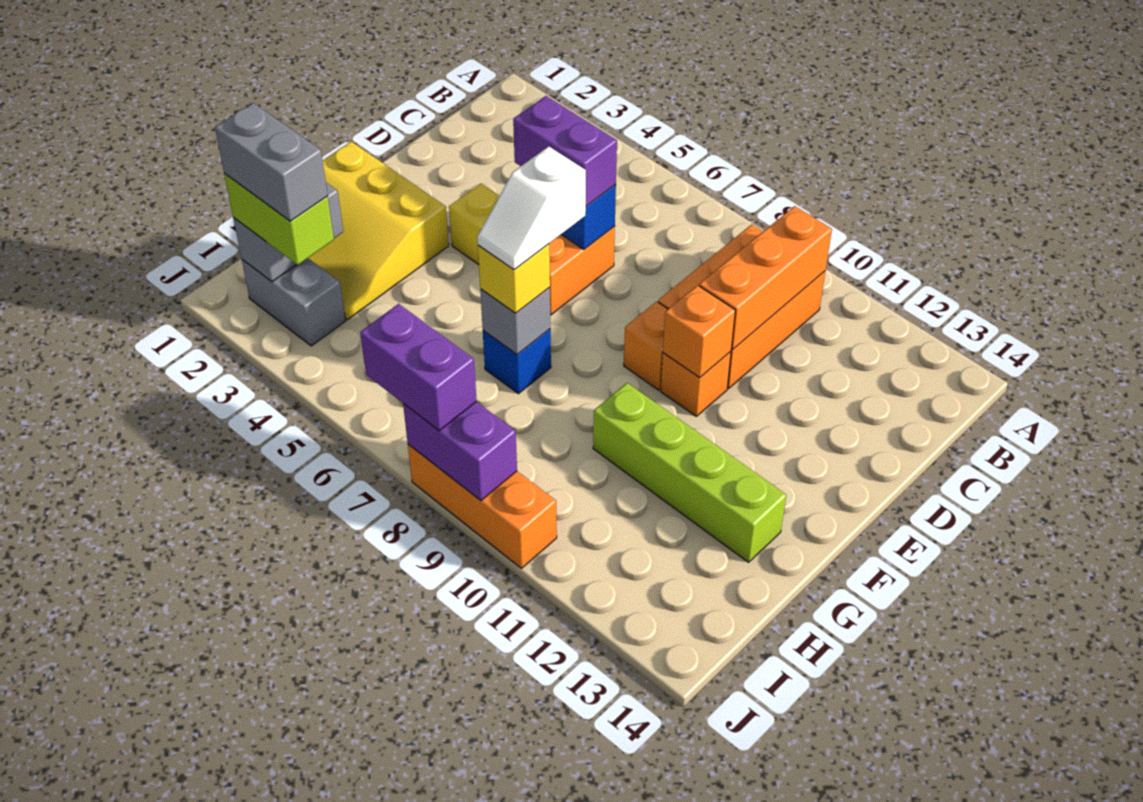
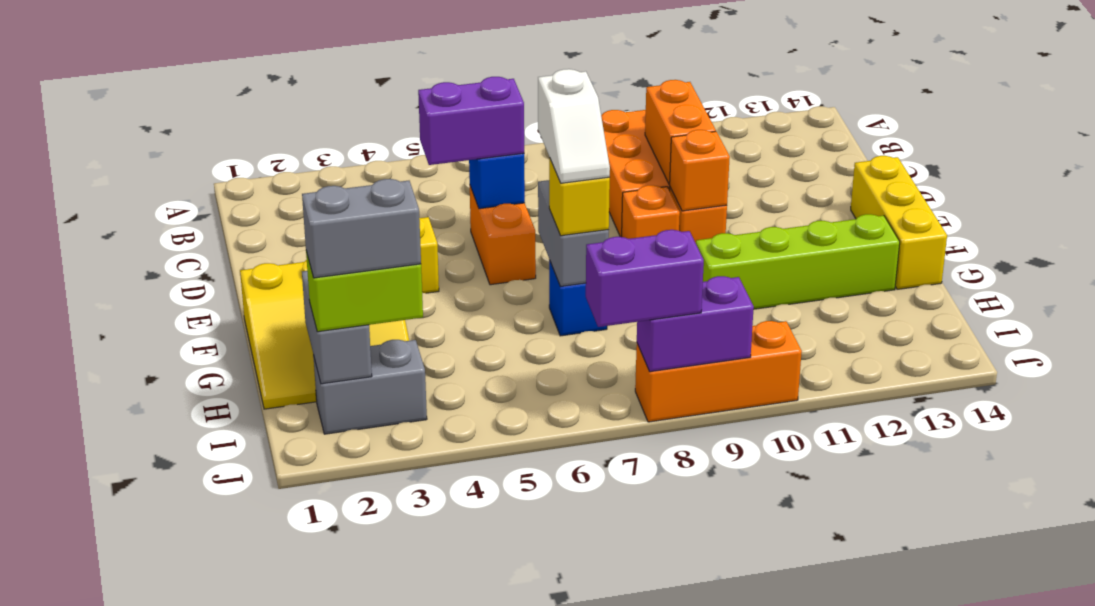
orange 1x3 brick [699,206,832,349] -> orange 1x2 brick [645,80,716,184]
none -> yellow 1x3 brick [851,156,947,289]
grey 1x1 brick [480,287,550,354] -> grey 1x2 brick [538,180,609,287]

